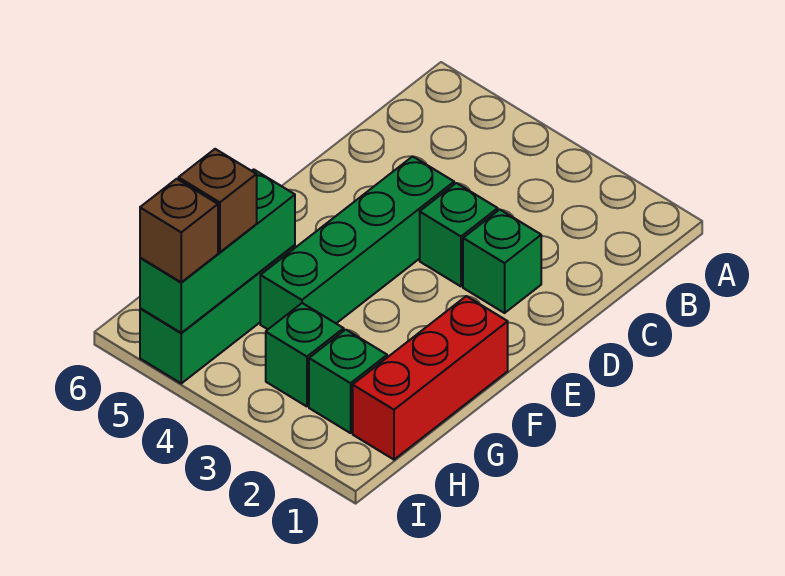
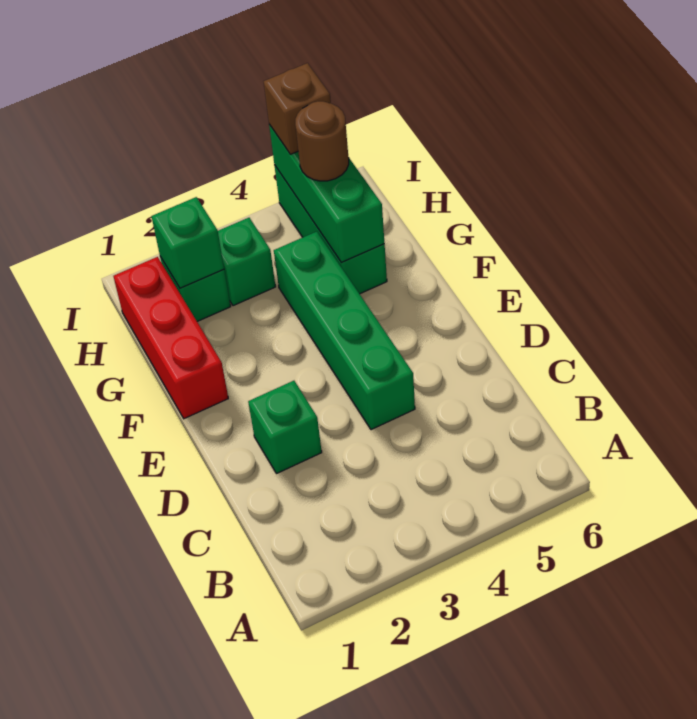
green 1x1 brick [420,183,498,286] -> green 1x1 brick moved to [152,197,224,288]
brown 1x1 brick [178,149,257,252] -> brown 1x1 round brick [295,101,349,181]

